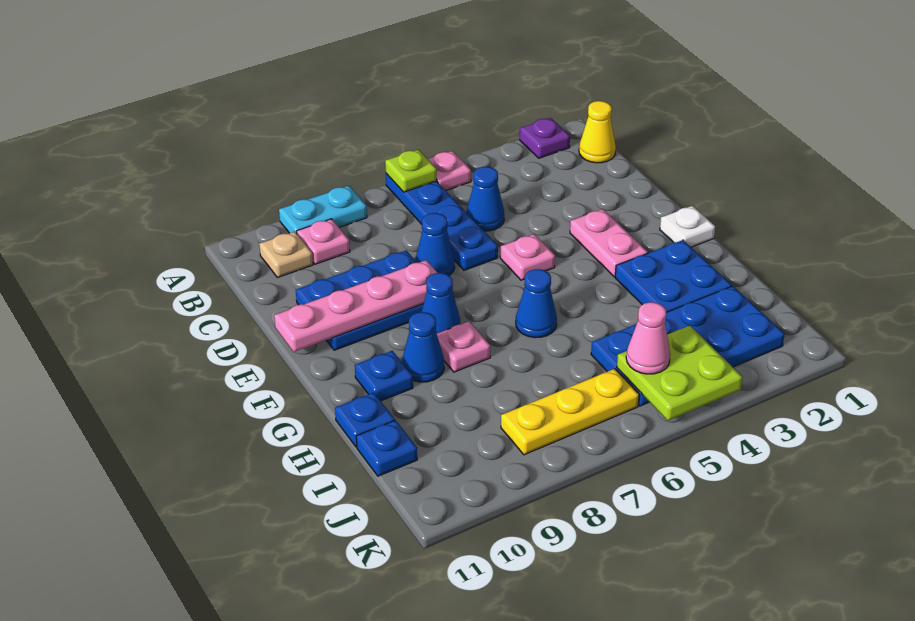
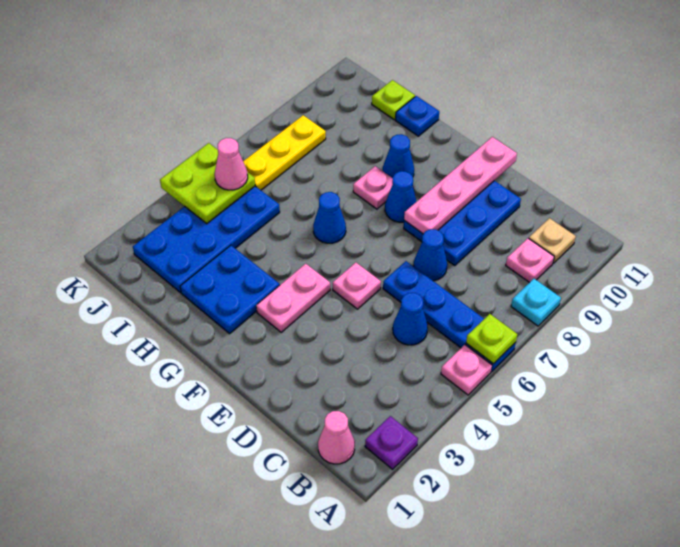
cyan 1x2 plate [279,186,367,233] -> cyan 1x1 plate [511,279,561,326]
yellow 1x1 cone [579,101,616,163] -> pink 1x1 cone [318,411,355,464]
pink 1x2 plate [570,209,648,277] -> pink 1x2 plate turned to [256,264,330,332]
white 1x1 plate [660,206,715,247] -> none
blue 1x1 plate [355,351,413,401] -> none
blue 1x1 plate [356,420,417,476] -> lime 1x1 plate [372,80,415,120]

